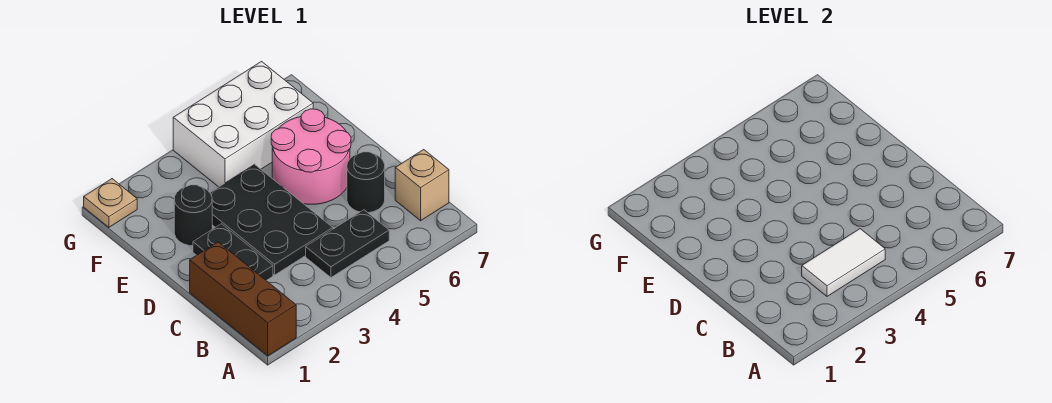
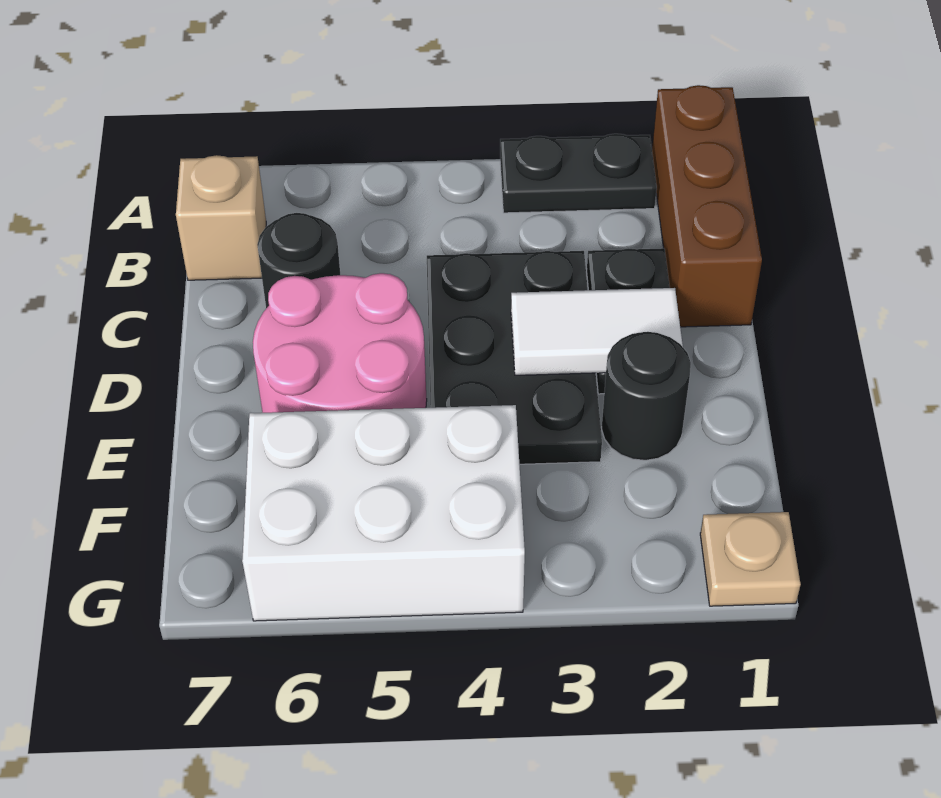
white 1x2 tile [802,229,885,296] -> white 1x2 tile moved to [511,288,683,375]
black 1x2 plate [306,210,389,277] -> black 1x2 plate moved to [500,134,657,213]

